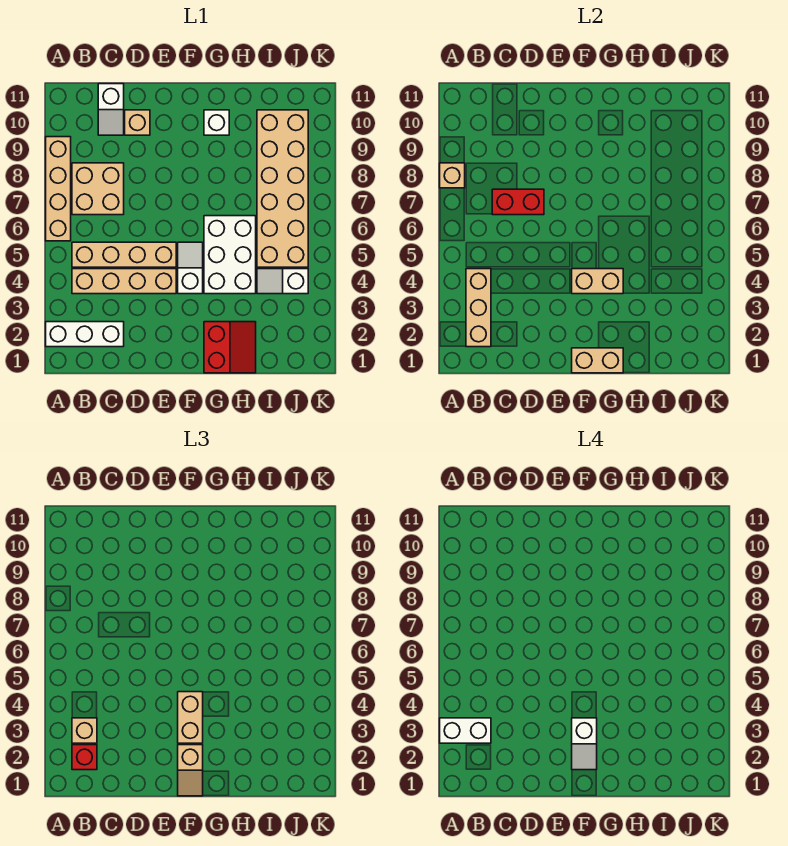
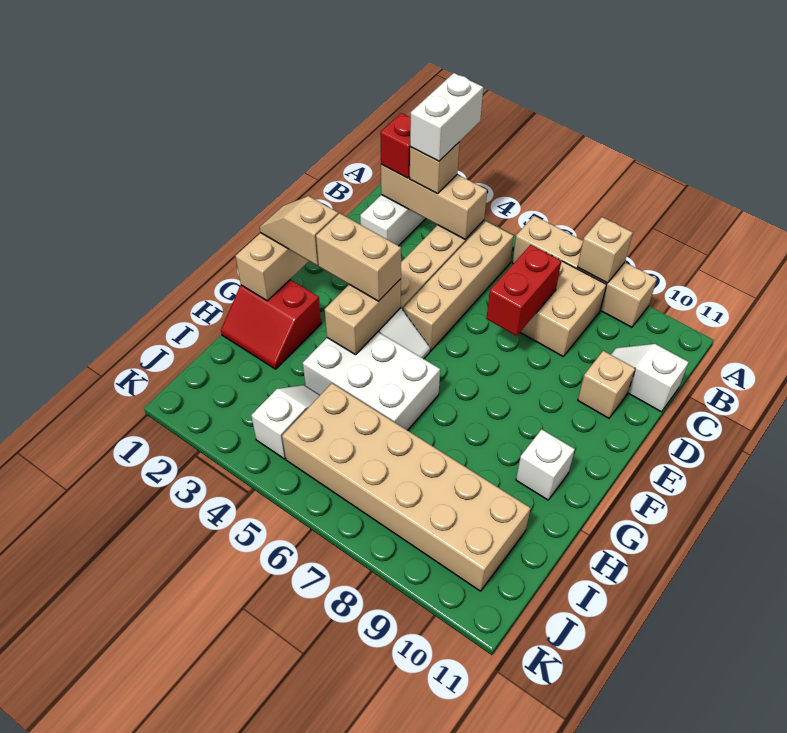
white 1x2 slope [572,718,597,770] -> none

